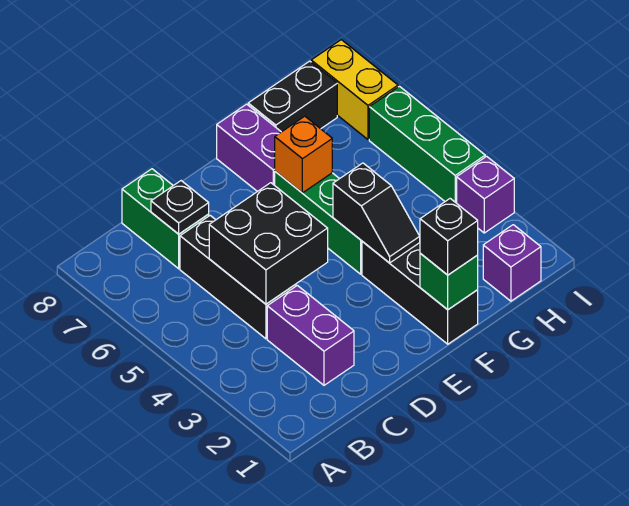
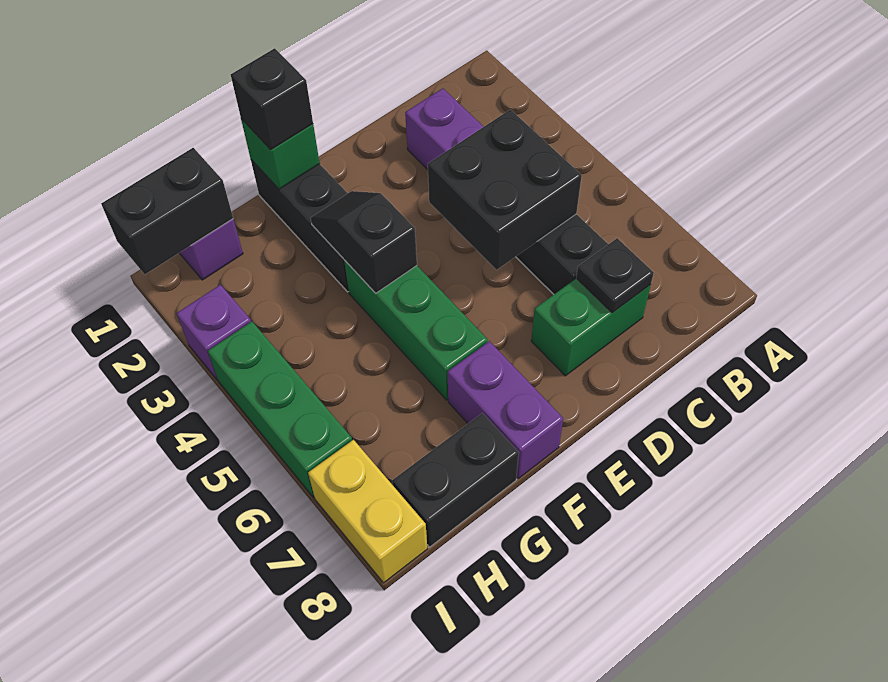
green 1x2 brick [122,169,209,269] -> green 1x2 brick turned to [531,278,651,376]
orange 1x1 brick [275,116,332,193] -> none
none -> black 1x2 brick [101,148,233,274]

